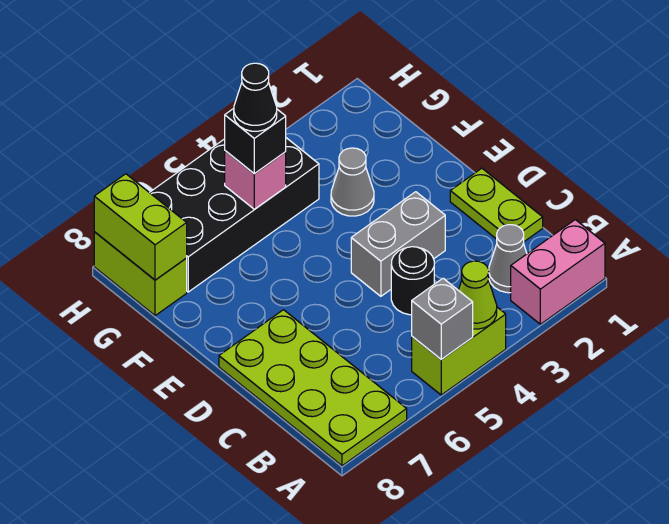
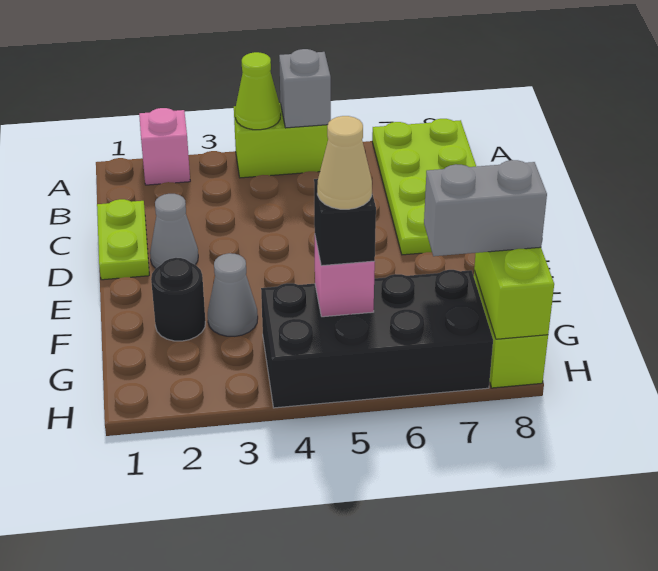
pink 1x2 brick [511,220,605,324] -> pink 1x1 brick [139,108,190,185]
grey 1x1 cone [489,225,527,293] -> grey 1x1 cone moved to [150,194,198,268]
black 1x1 round brick [391,247,434,315] -> black 1x1 round brick moved to [151,258,205,341]
grey 1x2 brick [351,192,445,296] -> grey 1x2 brick moved to [424,160,547,256]
black 1x1 cone [234,63,277,131] -> tan 1x1 cone [317,116,372,209]

